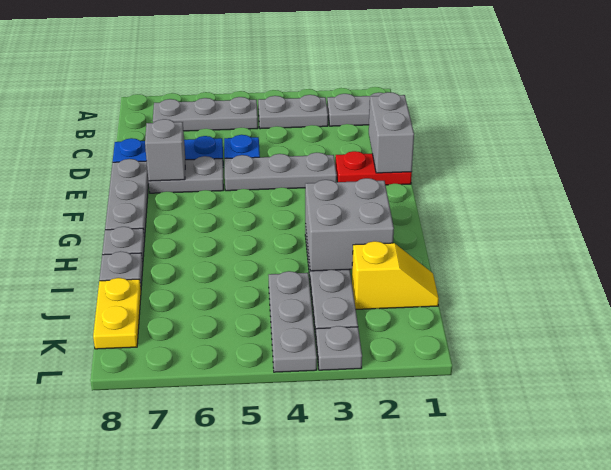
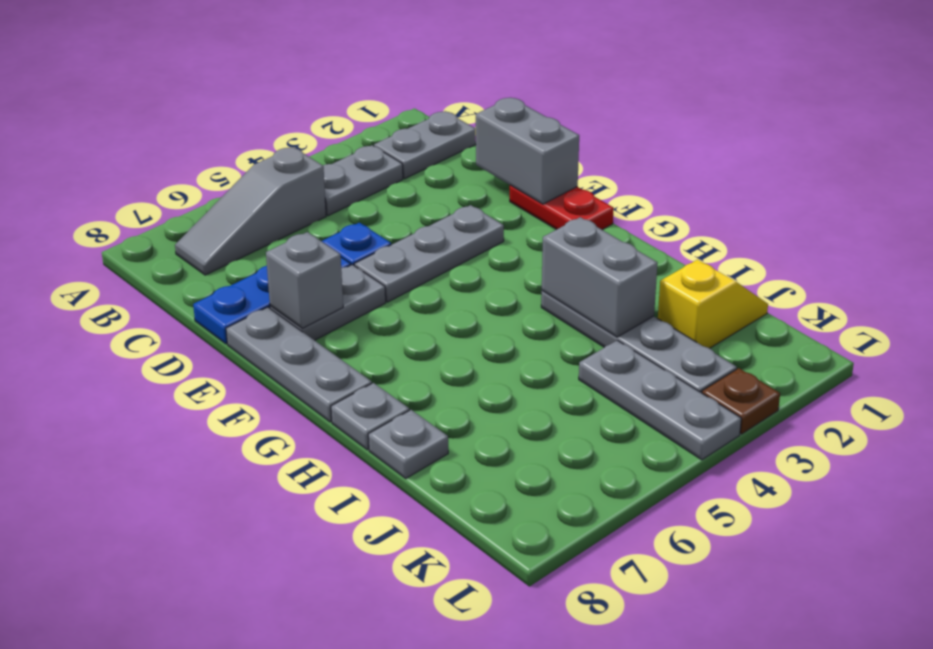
grey 1x3 plate [153,97,258,131] -> grey 1x3 slope [175,147,326,275]
red 1x2 plate [335,151,412,185] -> red 1x2 plate turned to [510,185,614,230]
grey 2x2 brick [305,178,394,271] -> grey 1x2 brick [542,217,658,337]
yellow 1x2 plate [93,278,141,349] -> none
grey 1x1 plate [316,326,362,370] -> brown 1x1 plate [702,368,780,434]

